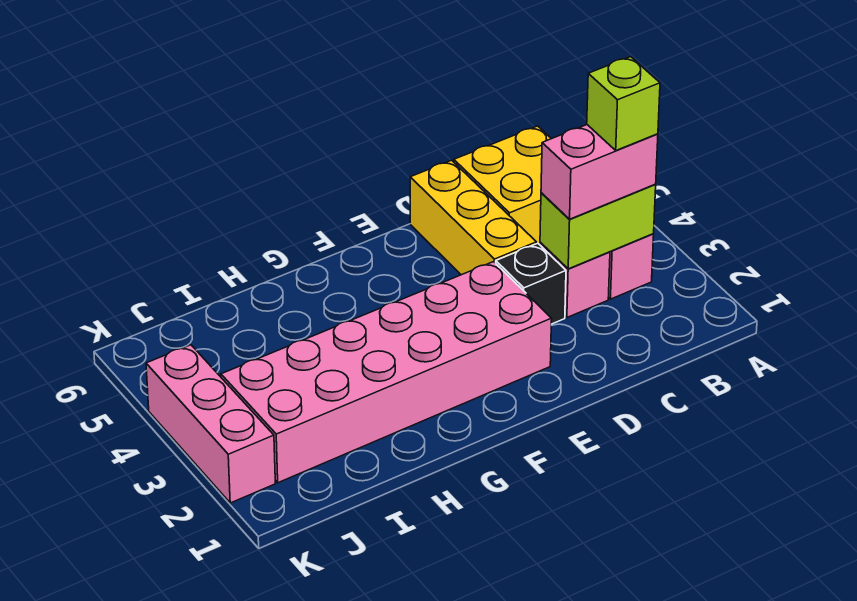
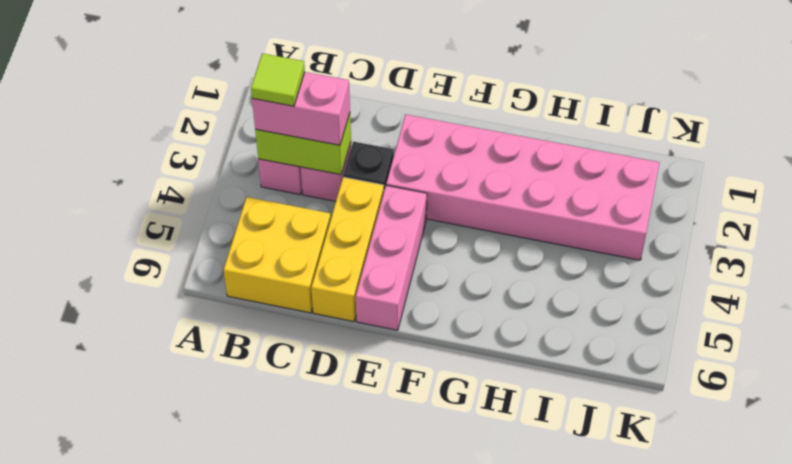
lime 1x1 brick [587,57,660,150] -> lime 1x1 tile [251,53,305,106]
pink 1x3 brick [146,345,275,503] -> pink 1x3 brick moved to [356,185,427,330]

